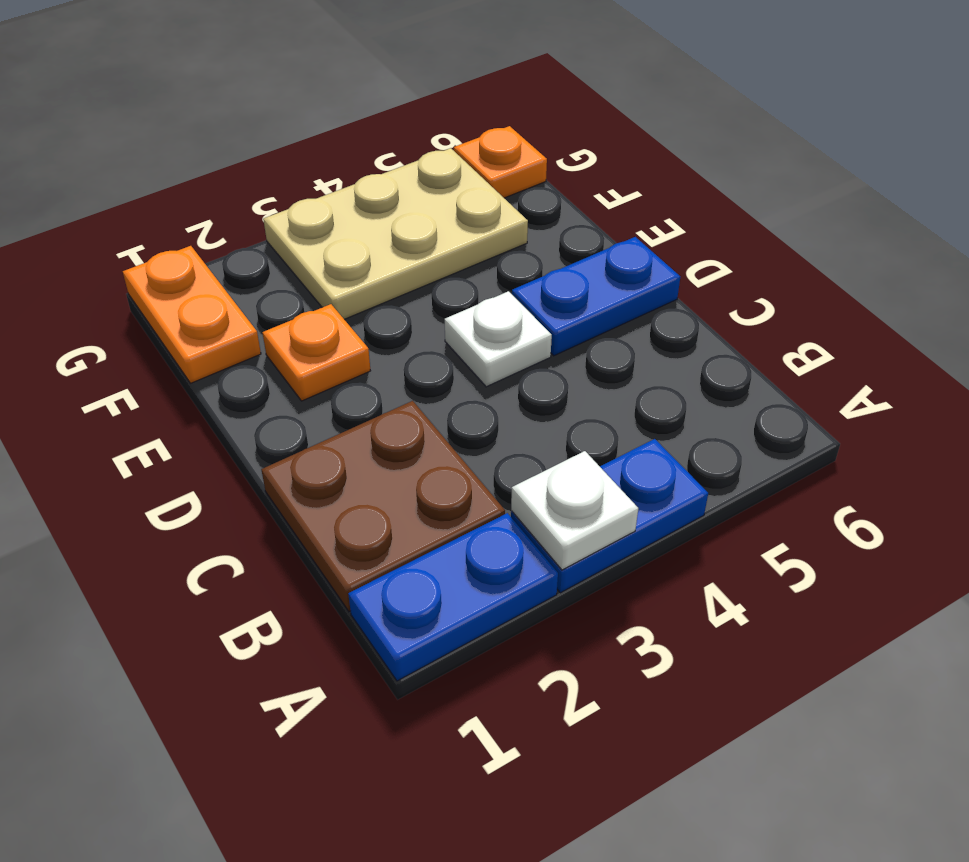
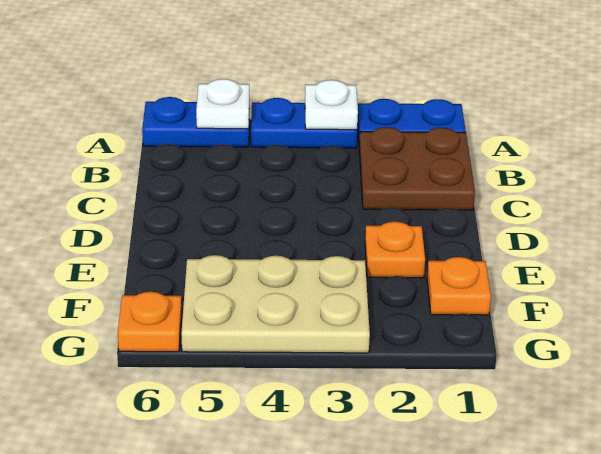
white 1x1 plate [444,291,552,387] -> white 1x1 plate moved to [196,79,249,129]
blue 1x2 plate [512,237,680,356] -> blue 1x2 plate moved to [142,97,249,147]
orange 1x2 plate [123,246,261,383] -> orange 1x1 plate [427,257,491,315]

